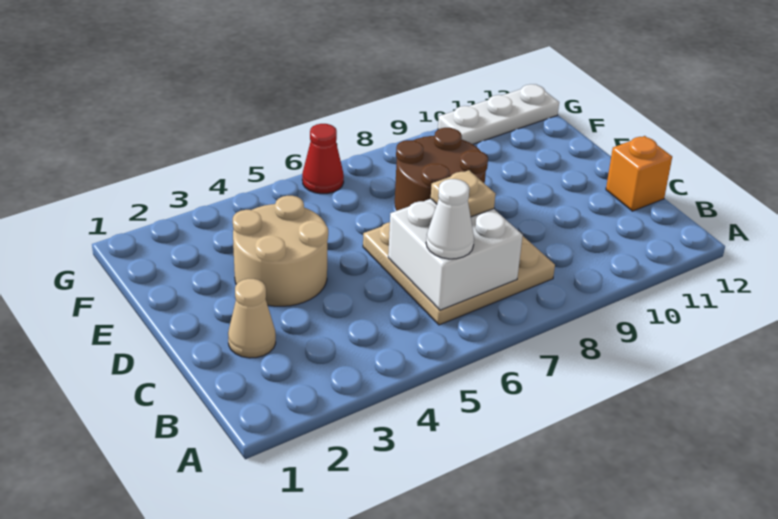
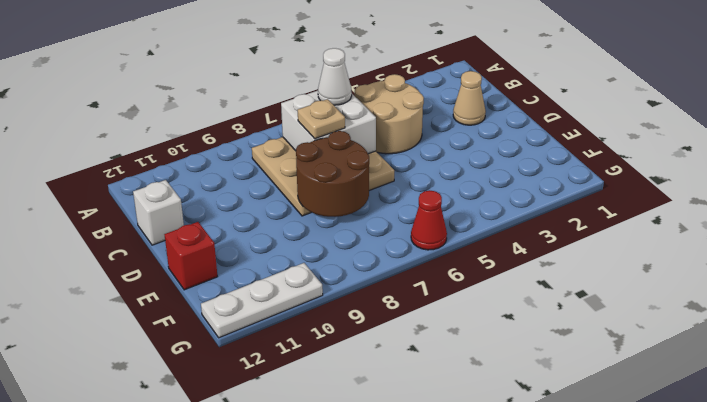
orange 1x1 brick [606,136,672,211] -> white 1x1 brick [133,180,184,245]
tan 2x2 round brick [233,196,328,306] -> tan 2x2 round brick moved to [355,74,424,154]
none -> red 1x1 brick [164,222,218,290]

